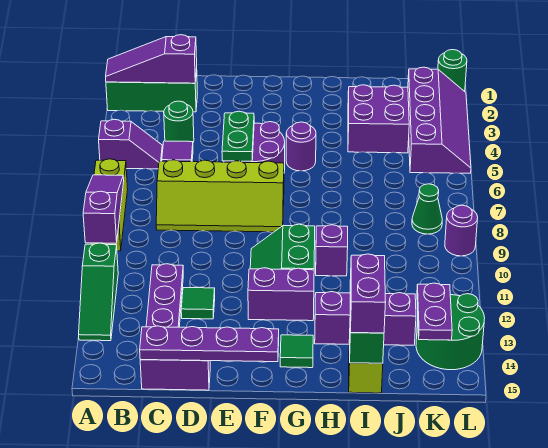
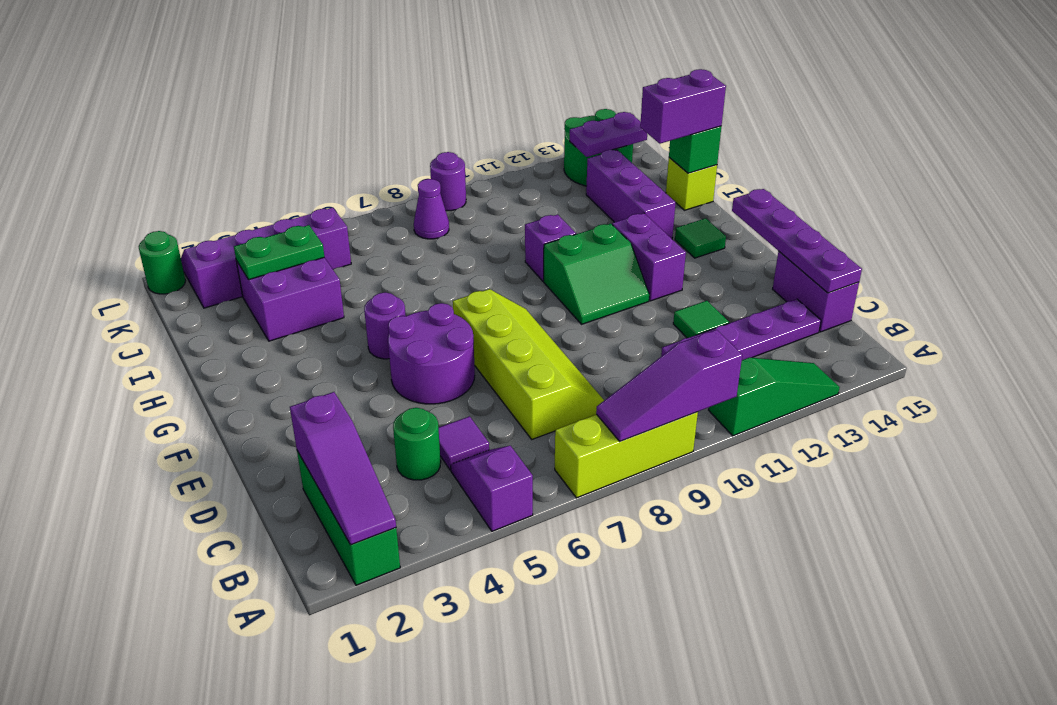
green 1x2 plate [222,111,254,161] -> green 1x2 plate moved to [234,225,324,280]
green 1x1 cone [412,184,442,234] -> purple 1x1 cone [414,179,449,239]

